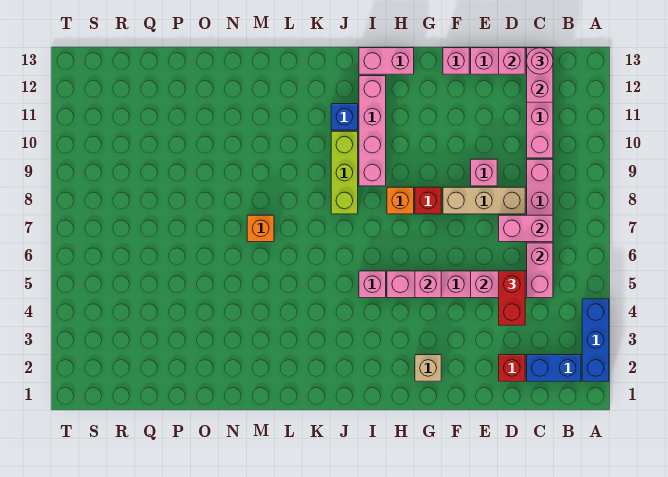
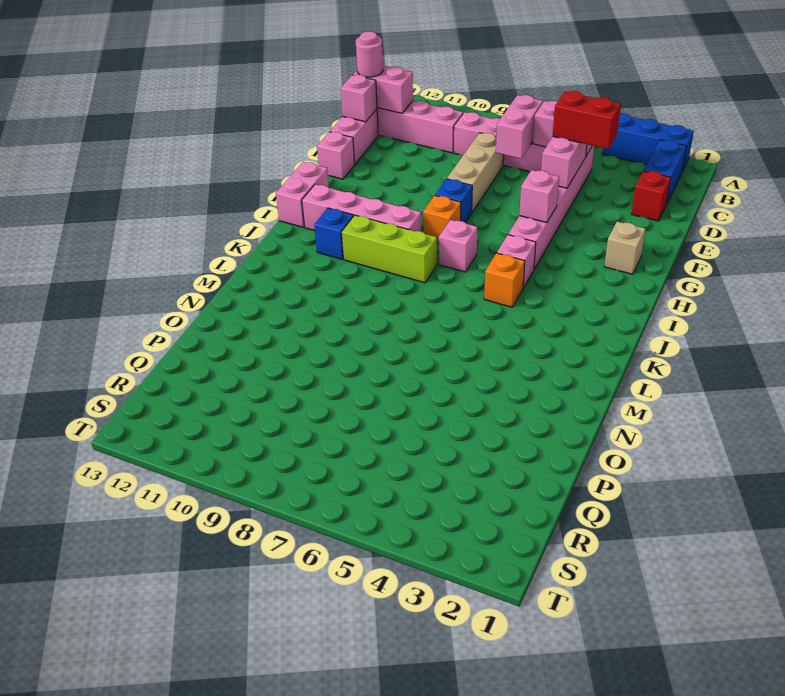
pink 1x1 brick [471,159,497,186] -> pink 1x1 brick moved to [439,220,477,272]
red 1x1 brick [415,187,441,214] -> blue 1x1 brick [435,179,472,223]
orange 1x1 brick [247,215,274,242] -> orange 1x1 brick moved to [484,253,525,307]

